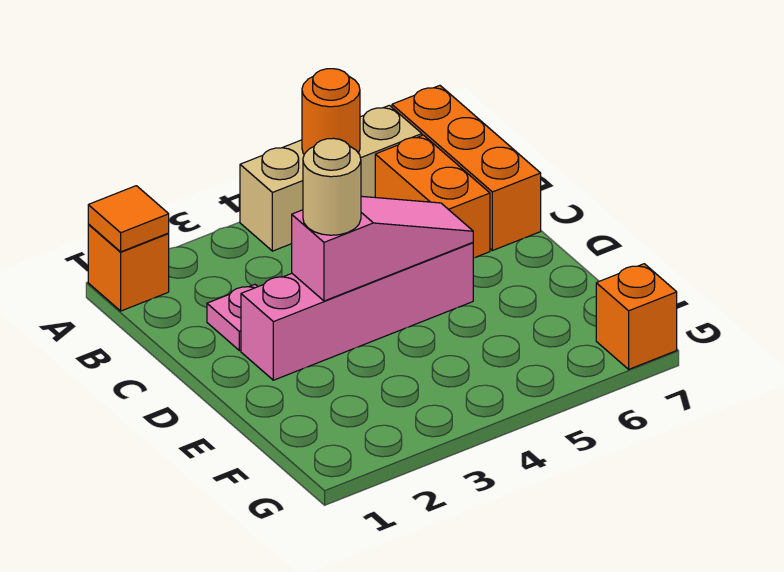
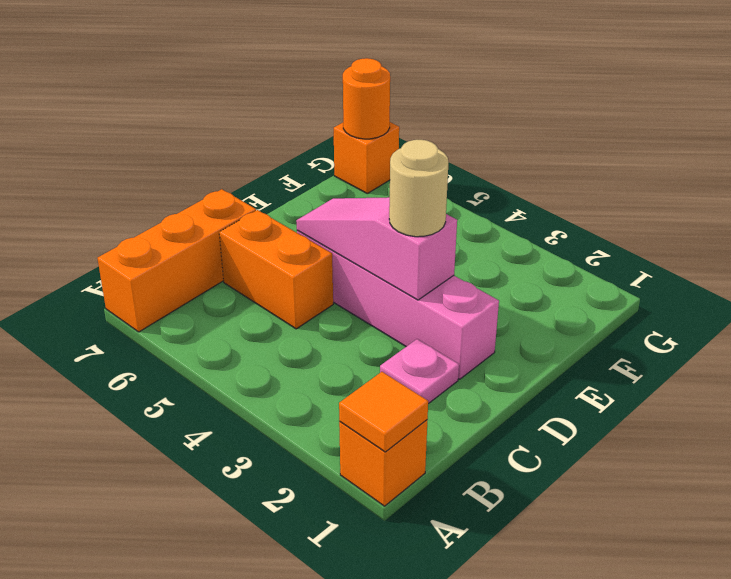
tan 1x3 brick [240,105,422,251] -> none
orange 1x1 round brick [302,69,360,154] -> orange 1x1 round brick moved to [343,58,390,139]
orange 1x2 brick [375,135,490,258] -> orange 1x2 brick turned to [219,210,333,329]

